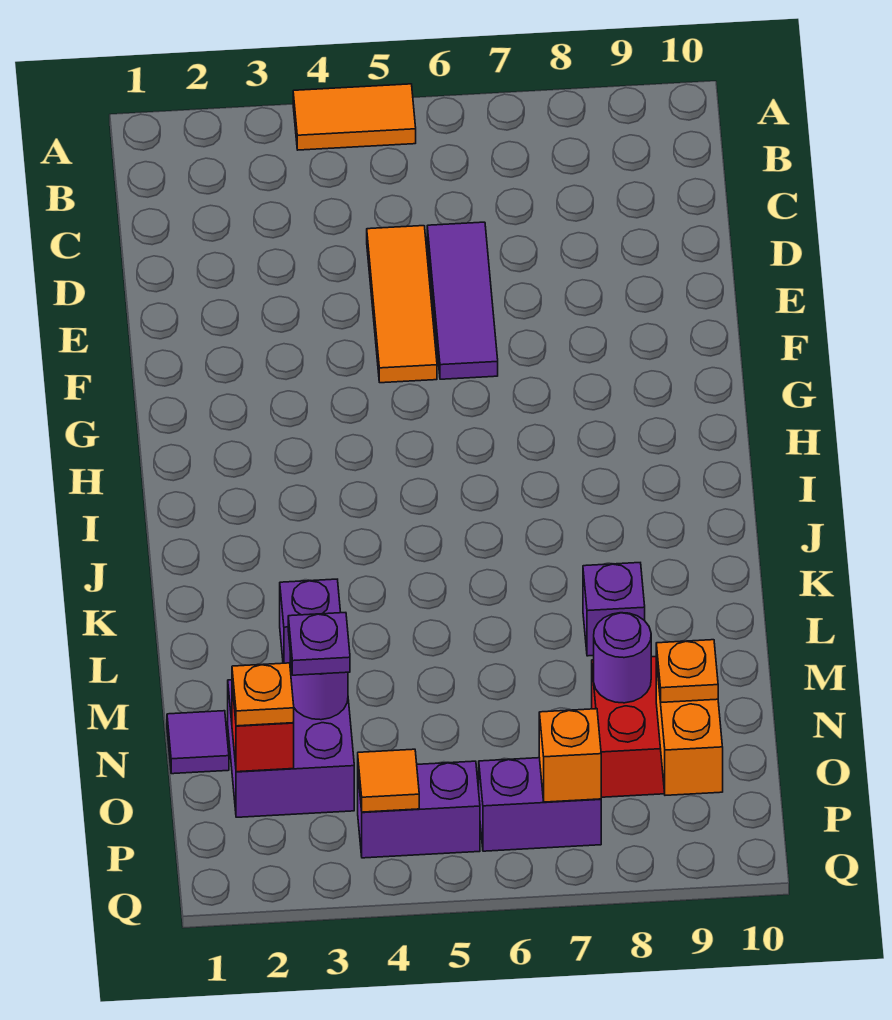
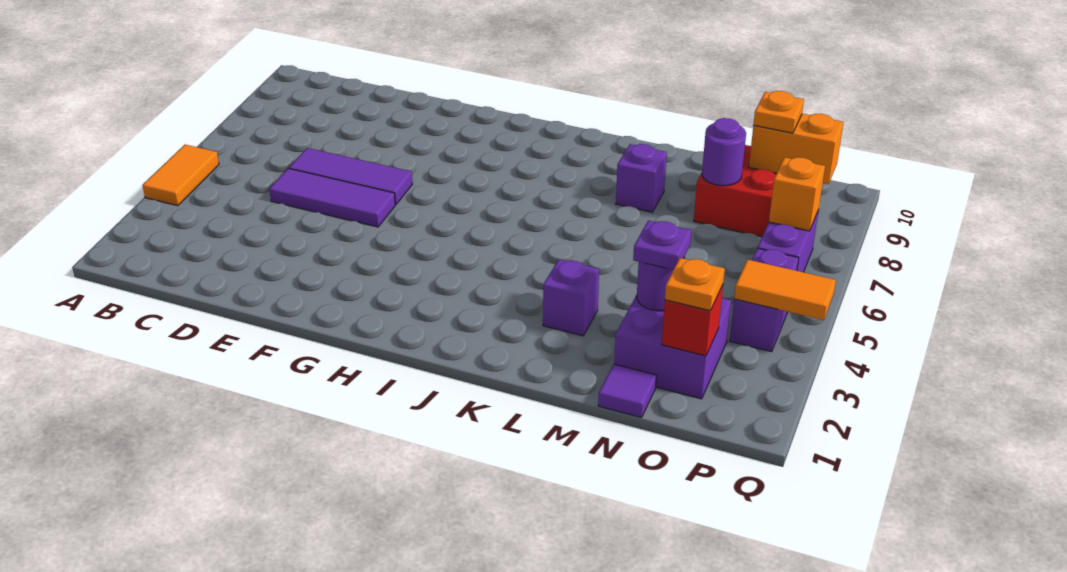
orange 1x3 tile [367,226,437,383] -> purple 1x3 tile [269,168,395,227]
orange 1x1 tile [358,749,419,812] -> orange 1x2 tile [734,260,836,320]

